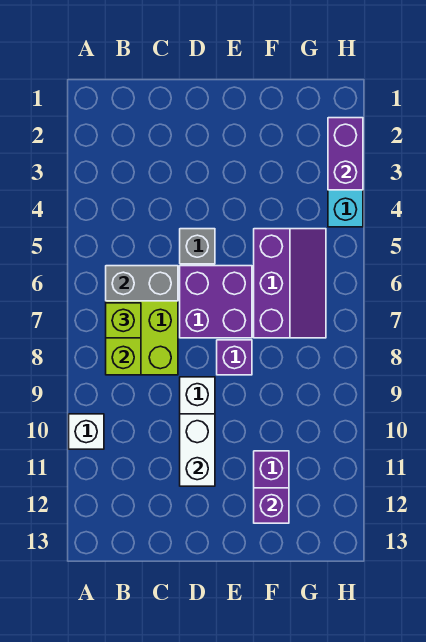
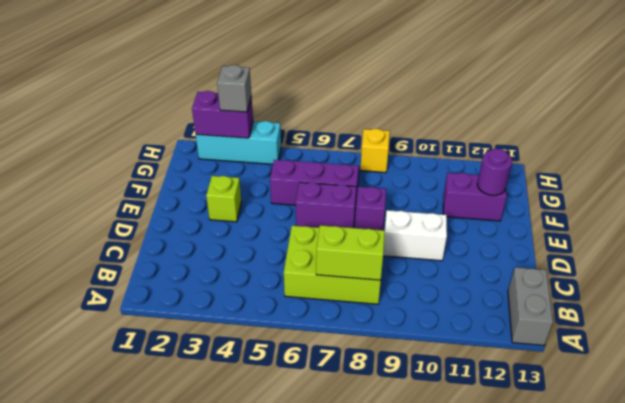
white 1x1 brick [69,414,104,449] -> none
grey 1x2 brick [106,266,178,301] -> grey 1x2 brick moved to [508,267,553,345]
lime 1x1 brick [106,303,141,338] -> lime 1x1 brick moved to [206,176,241,222]
grey 1x1 brick [180,229,215,264] -> grey 1x1 brick moved to [217,65,251,112]
purple 2x2 brick [180,266,252,338] -> purple 1x2 brick [296,182,357,228]
white 1x2 brick [180,414,215,486] -> none
purple 1x1 brick [254,488,289,523] -> purple 1x1 round brick [477,149,512,195]
none -> yellow 1x1 brick [360,129,390,173]

